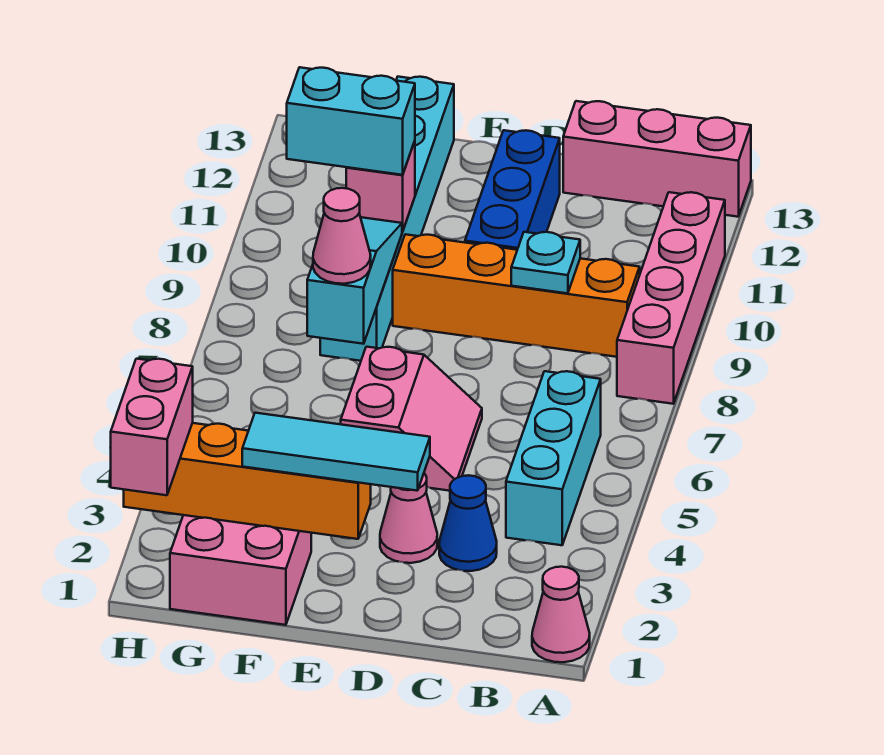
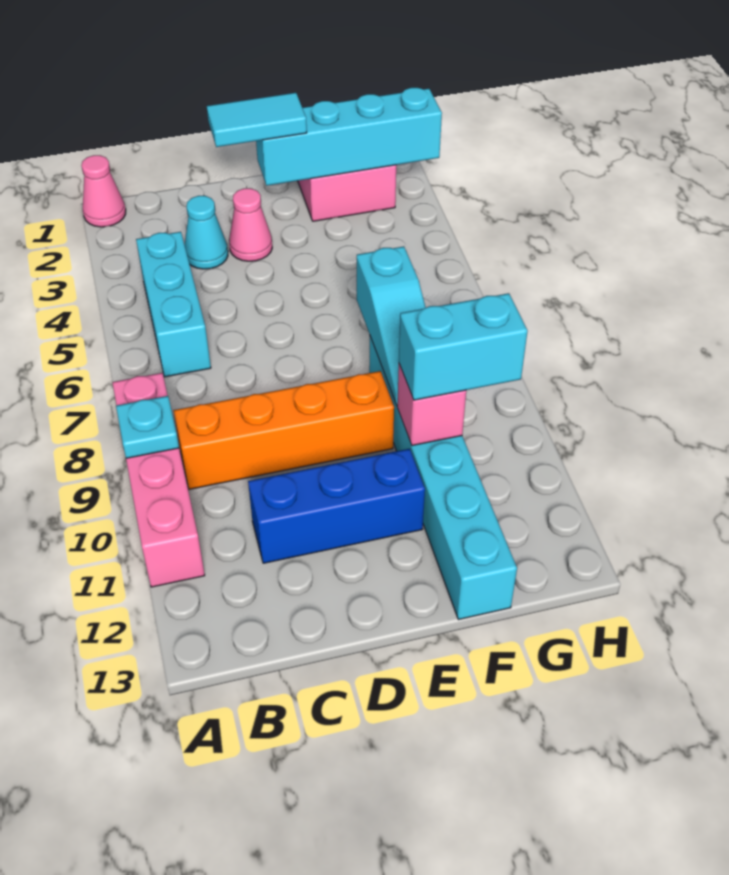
pink 1x3 brick [563,101,751,217] -> none
blue 1x1 cone [439,475,497,571] -> cyan 1x1 cone [185,196,228,269]
cyan 1x1 plate [511,232,580,293] -> cyan 1x1 plate moved to [116,396,179,458]
cyan 1x3 tile [242,413,430,491] -> cyan 1x2 tile [207,93,307,147]
pink 2x2 slope [341,347,482,491] -> none
blue 1x3 brick [465,130,560,250] -> blue 1x3 brick turned to [248,449,425,563]
orange 1x4 brick [124,423,371,539] -> cyan 1x4 brick [256,88,442,186]
pink 1x1 cone [313,188,371,284] -> none
pink 1x2 brick [111,359,193,495] -> none

